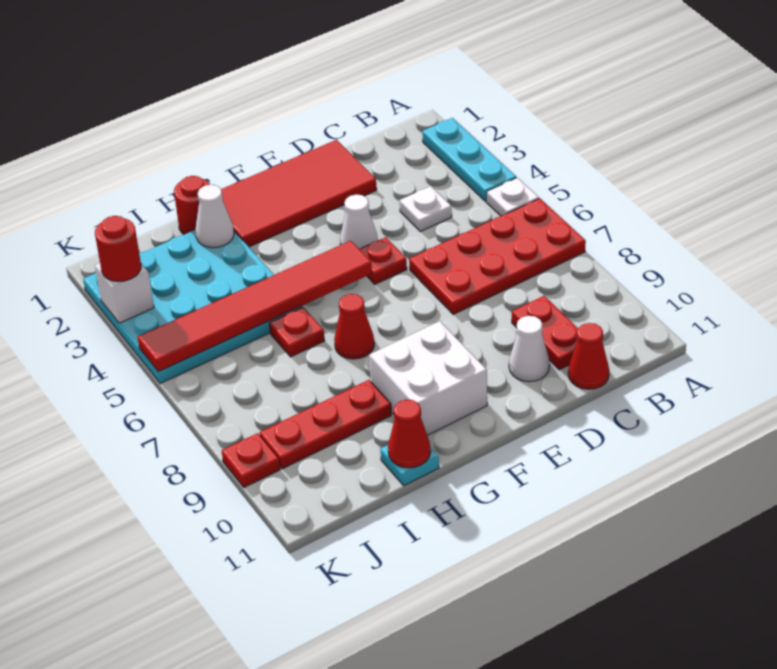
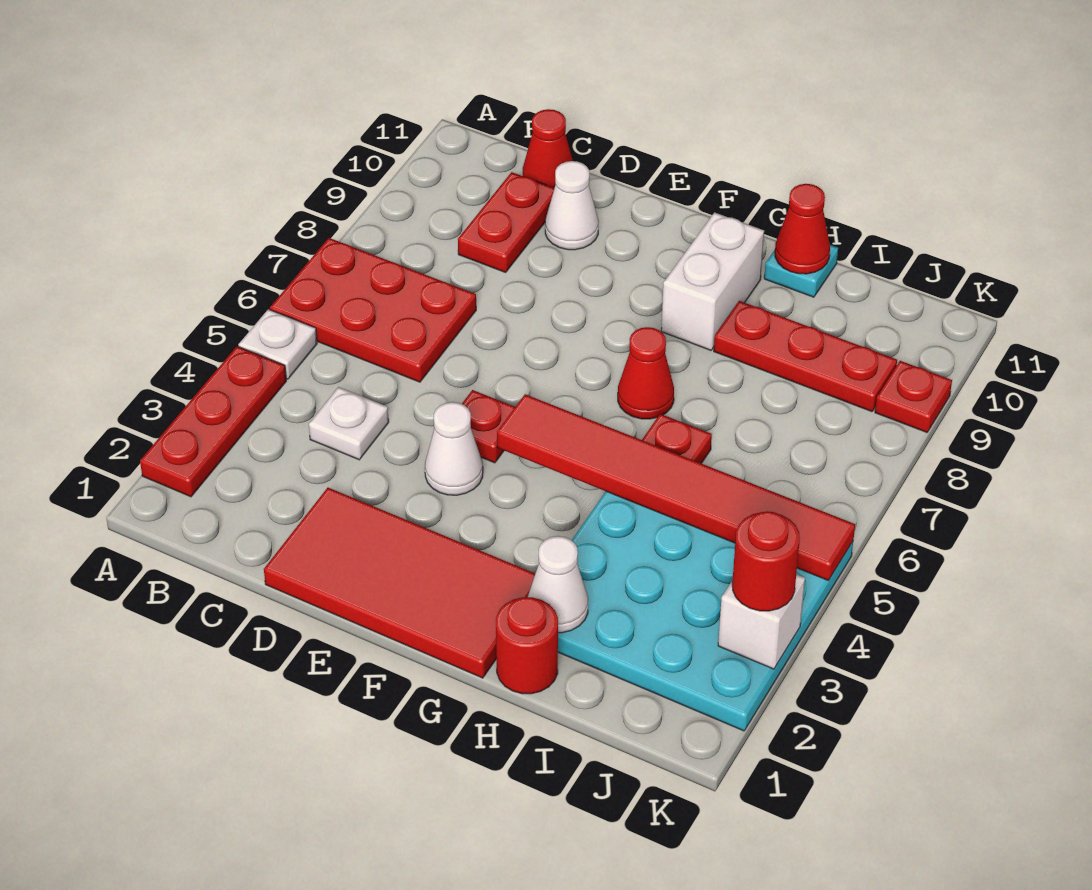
cyan 1x3 plate [422,118,516,202] -> red 1x3 plate [140,346,286,497]
red 2x4 plate [409,199,586,314] -> red 2x3 plate [270,238,476,382]
white 2x2 brick [369,321,487,435] -> white 1x2 brick [661,212,764,350]

